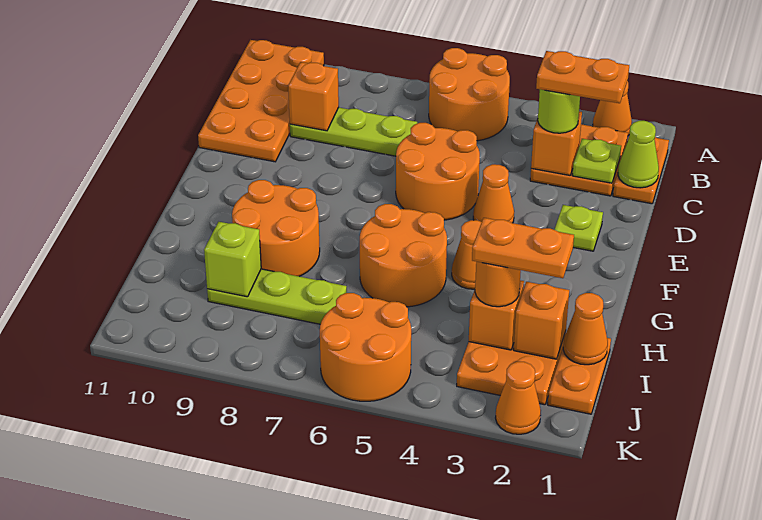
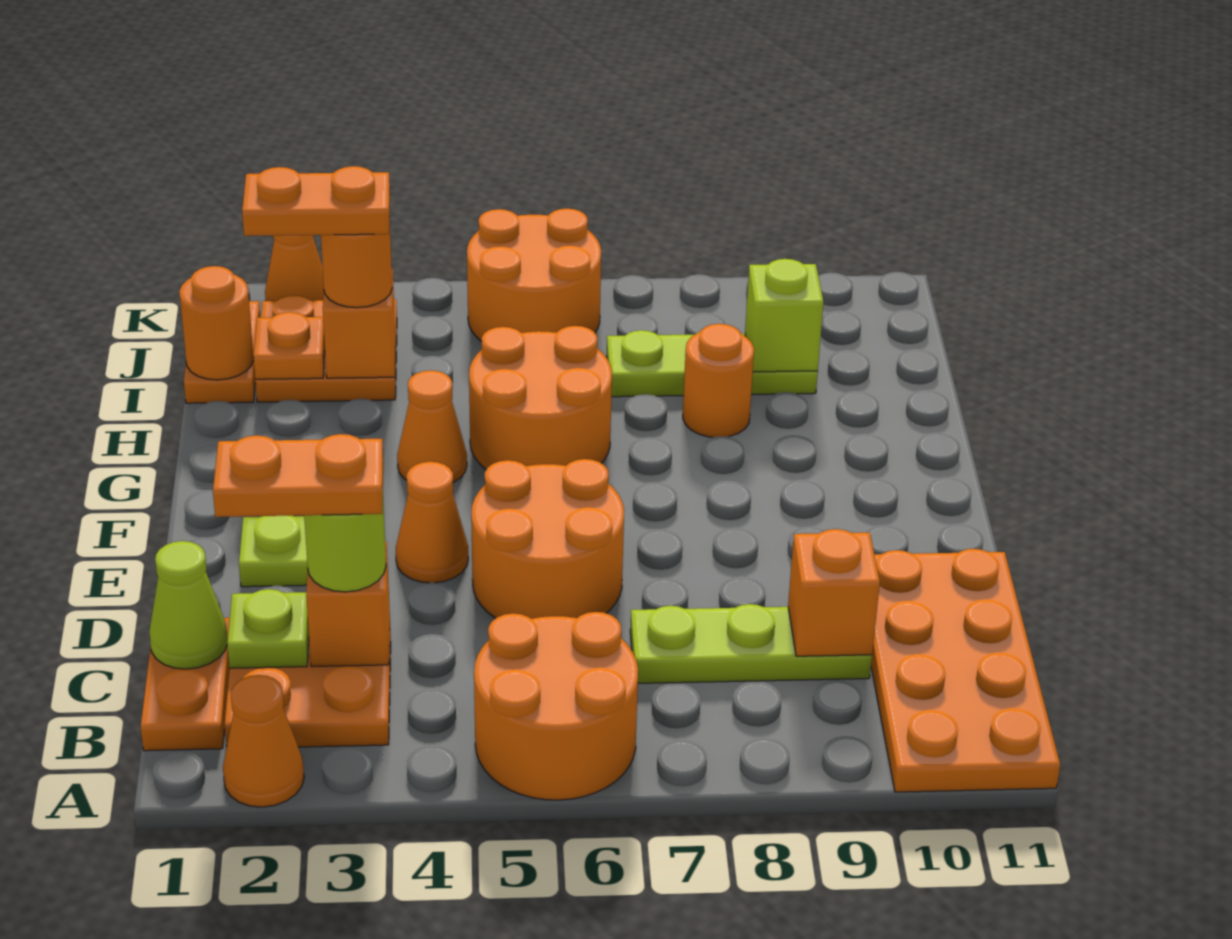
orange 2x2 round brick [232,180,320,276] -> orange 1x1 round brick [683,324,754,437]
orange 1x1 cone [563,293,608,365] -> orange 1x1 round brick [179,266,254,380]
orange 1x1 brick [514,282,569,359] -> orange 1x1 plate [254,312,325,379]

